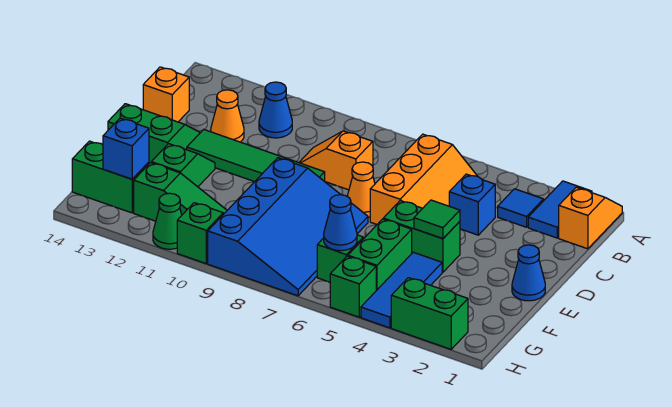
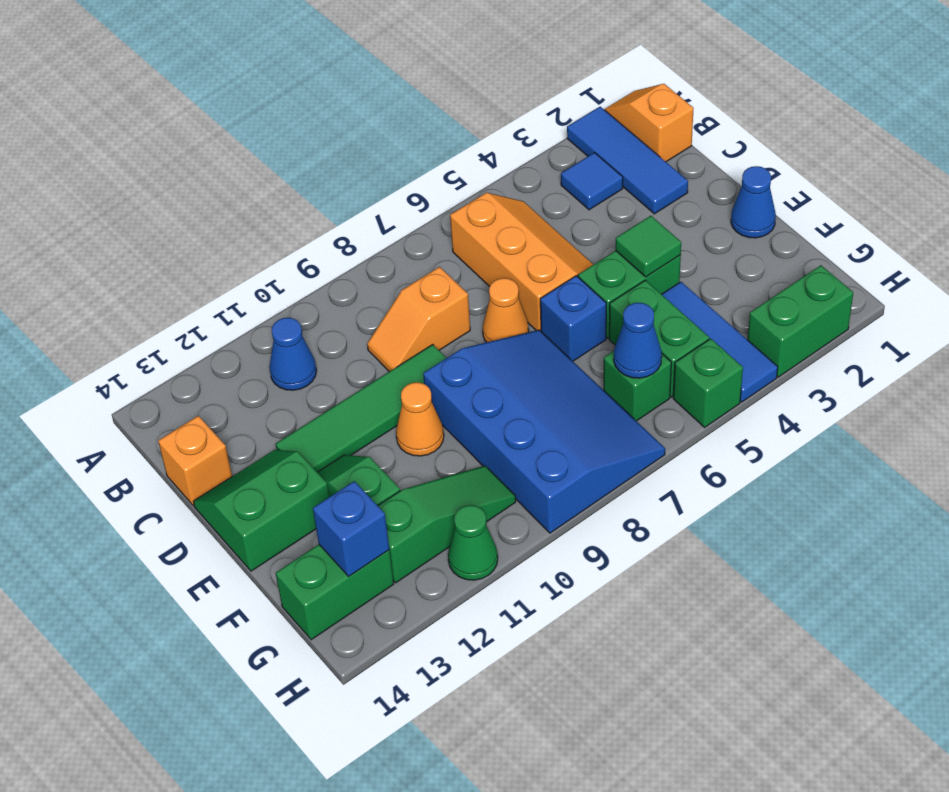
blue 1x2 tile [528,181,592,238] -> blue 1x3 tile [567,107,688,214]
blue 1x1 brick [449,174,495,235] -> blue 1x1 brick moved to [540,276,606,361]
orange 1x1 cone [211,90,244,142] -> orange 1x1 cone moved to [396,382,444,456]
green 1x1 brick [177,203,223,263] -> none

